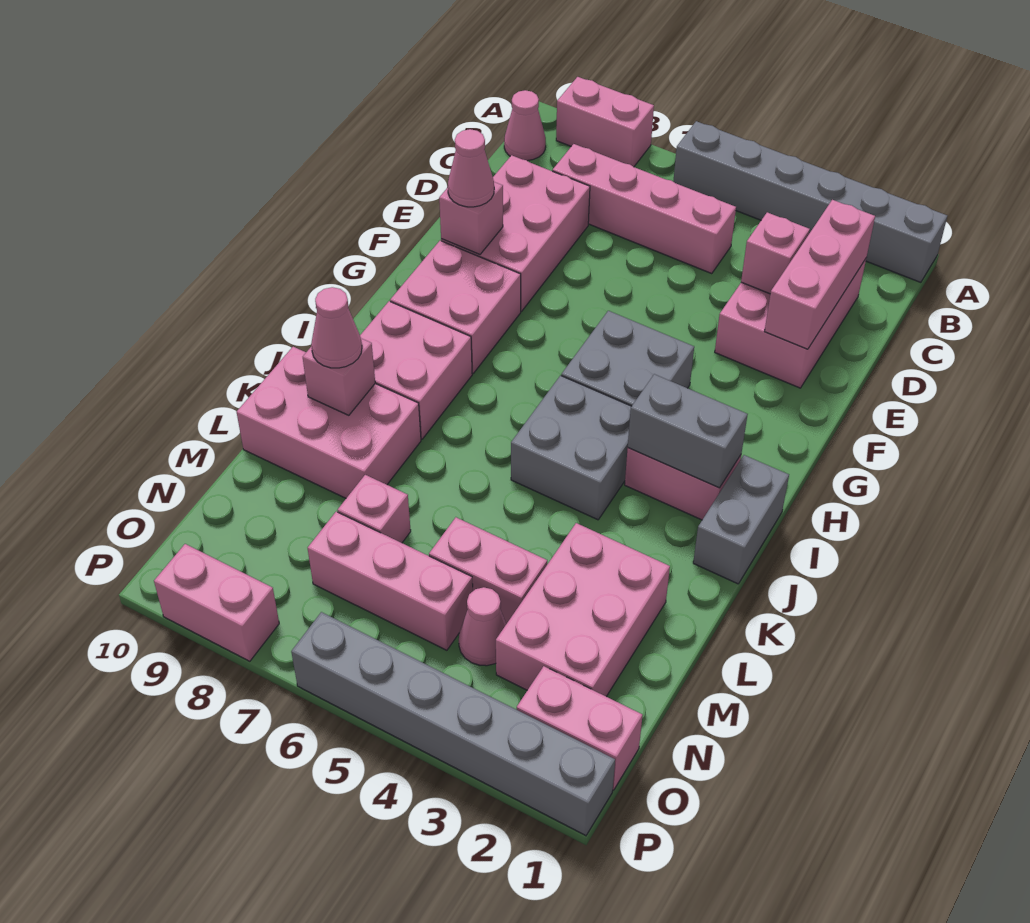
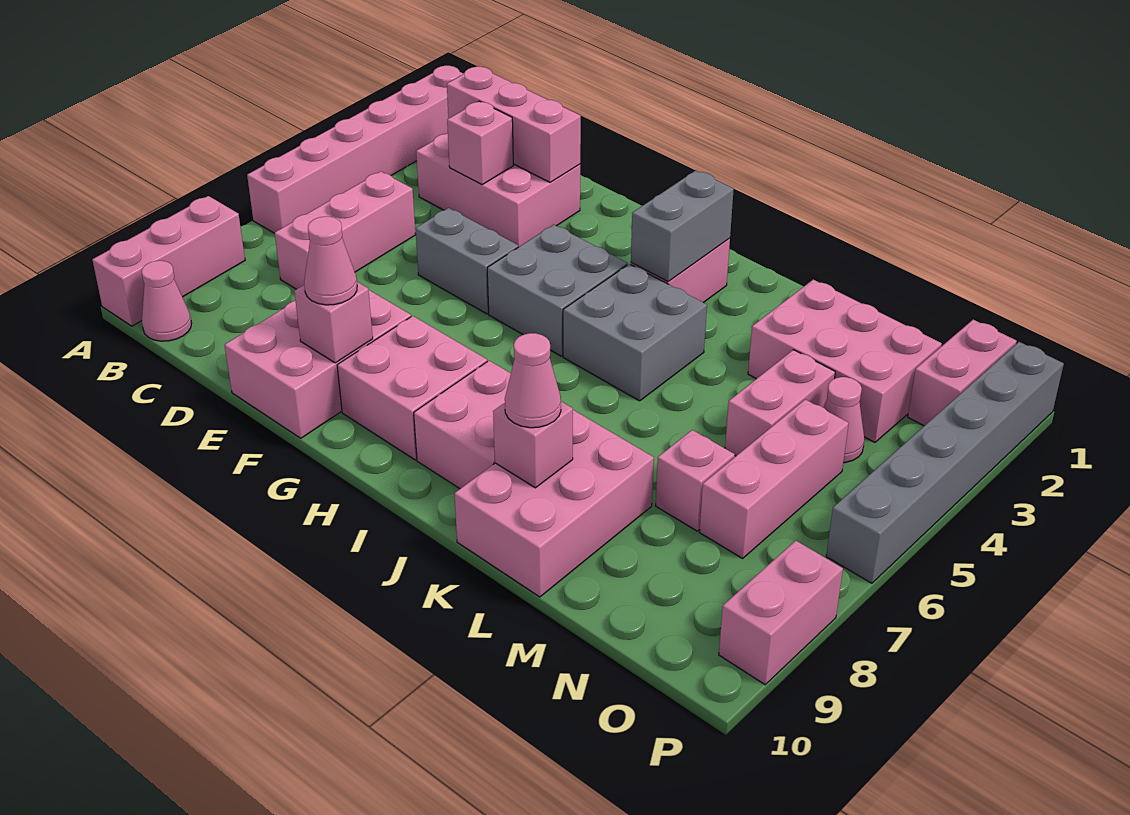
grey 1x6 brick [673,121,947,282] -> pink 1x6 brick [247,66,464,233]
pink 1x2 brick [556,77,654,167] -> pink 1x3 brick [93,196,245,326]
pink 1x4 brick [552,144,736,274] -> pink 1x3 brick [275,171,416,289]
pink 2x3 brick [441,155,590,311] -> pink 2x3 brick turned to [225,290,411,438]
grey 1x2 brick [693,455,789,584] -> grey 1x2 brick moved to [415,208,518,314]

